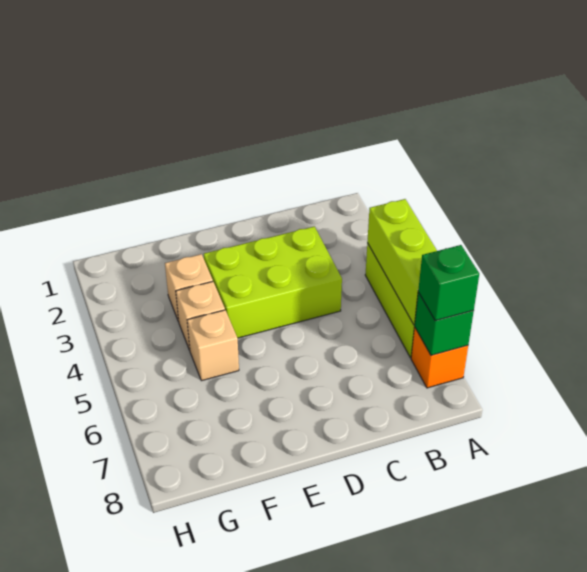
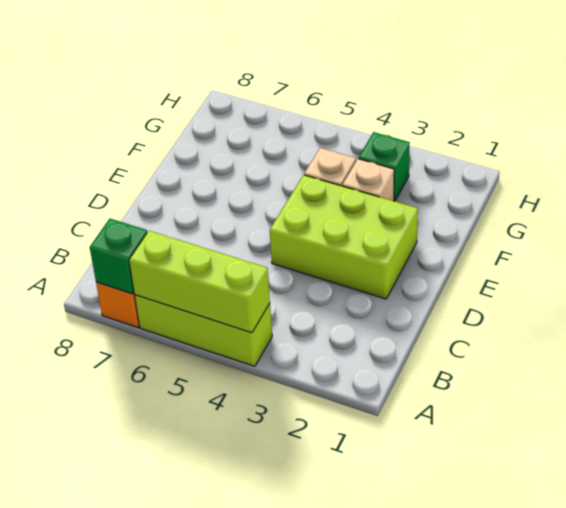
green 1x1 brick [418,245,479,321] -> green 1x1 brick moved to [358,132,410,201]
lime 2x3 brick [204,226,342,338] -> lime 2x3 brick turned to [270,175,418,299]
tan 1x1 brick [187,310,239,381] -> none

